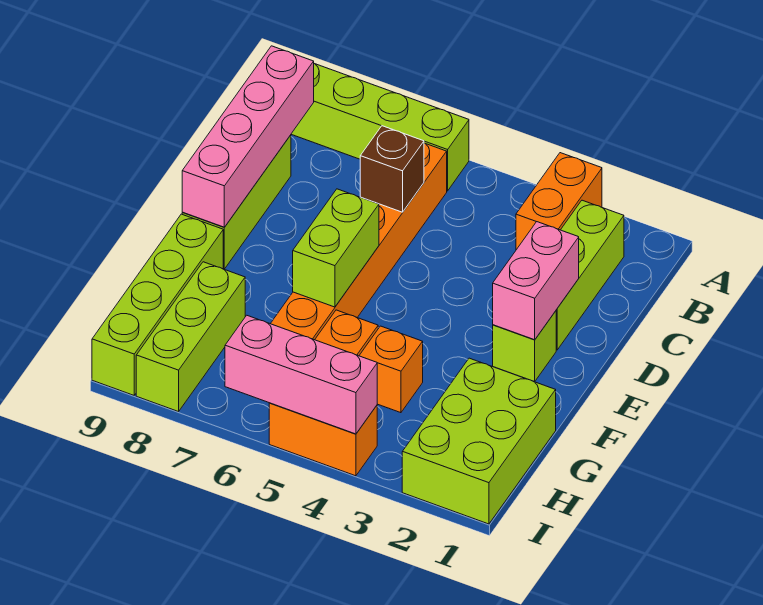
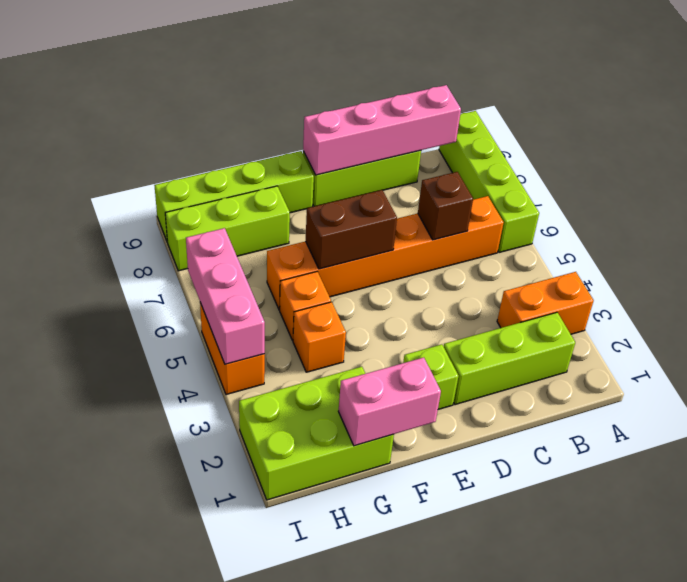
pink 1x2 brick [493,222,579,340] -> pink 1x2 brick moved to [338,358,441,446]
lime 1x2 brick [293,189,379,307] -> brown 1x2 brick [306,190,397,269]

